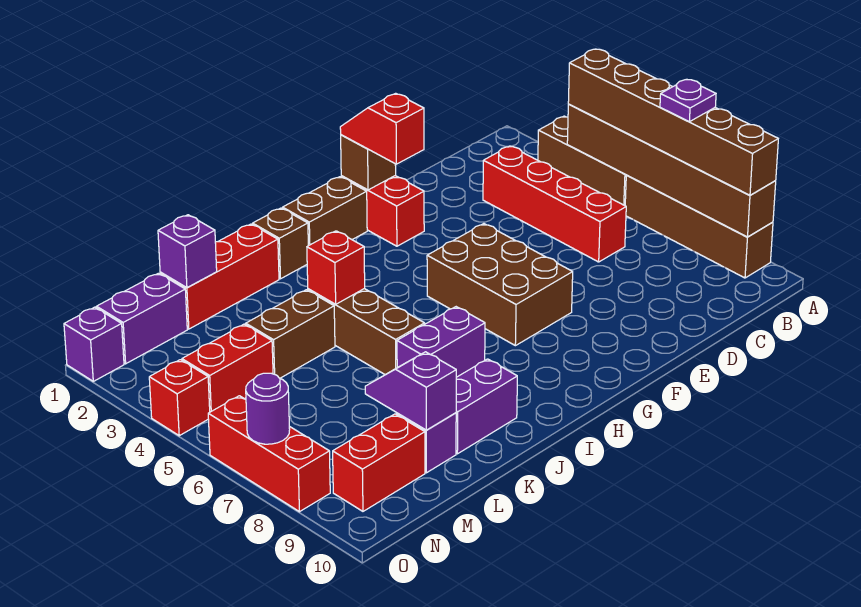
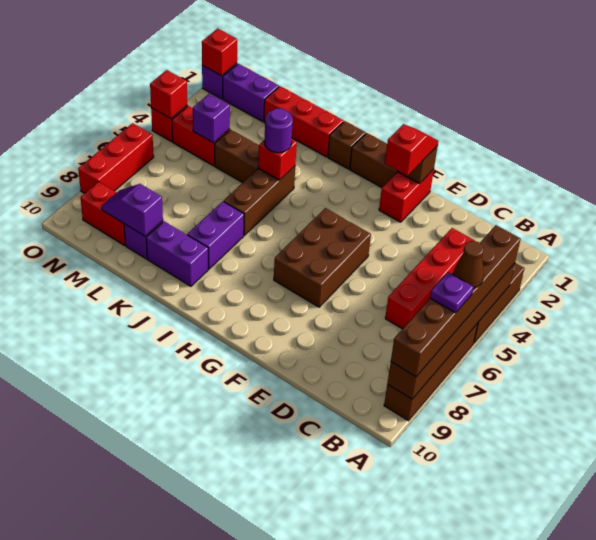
none -> brown 1x1 cone [453,241,484,288]
purple 1x2 brick [397,307,485,377] -> purple 1x2 brick turned to [187,201,244,269]
purple 1x1 brick [158,215,217,288] -> purple 1x1 brick moved to [193,94,230,143]
purple 1x2 slope [365,352,456,430] -> purple 1x2 slope turned to [102,184,163,236]
none -> red 1x1 brick [202,29,237,76]
none -> red 1x1 brick [150,70,187,119]
purple 1x1 round brick [246,373,290,444] -> purple 1x1 round brick moved to [264,108,293,153]

